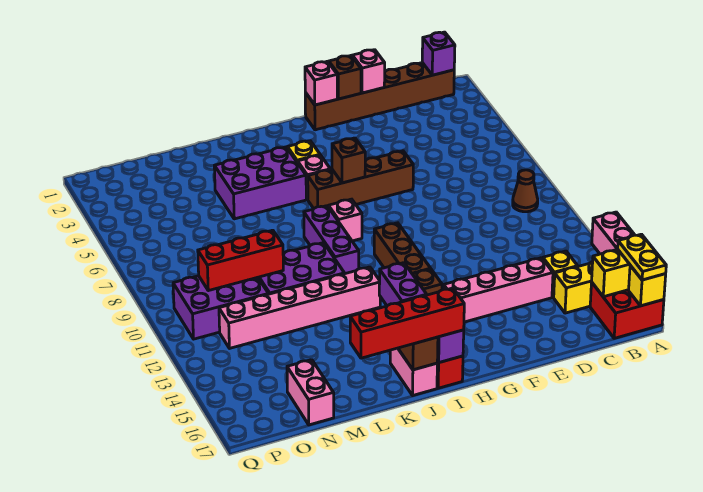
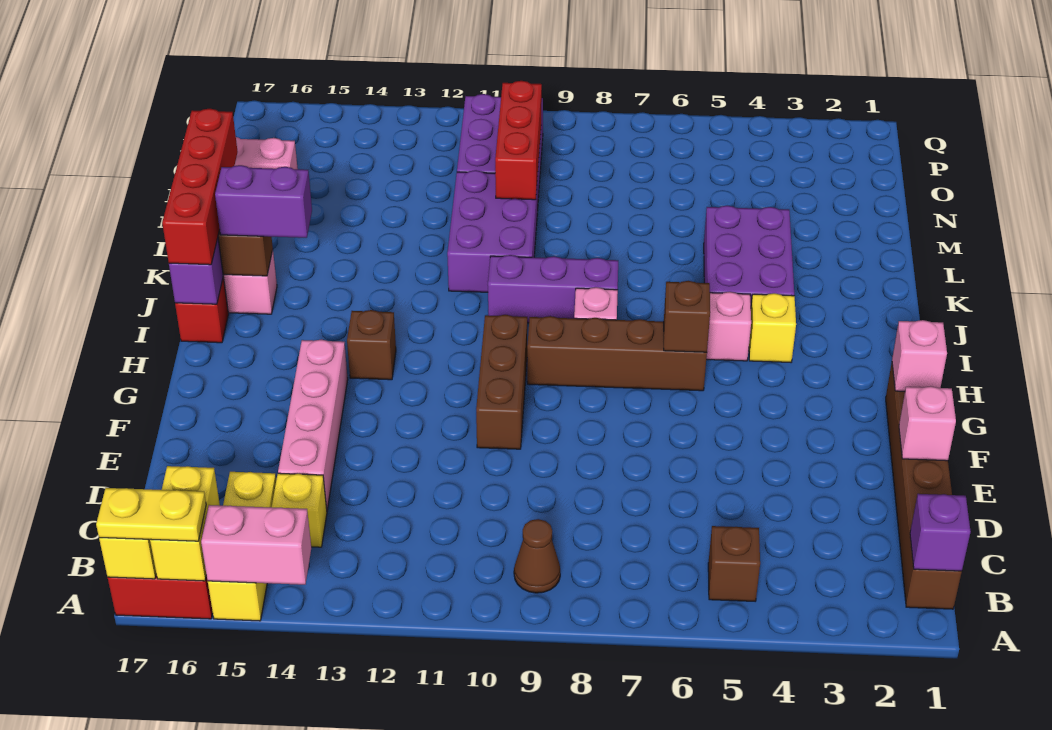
brown 1x1 brick [329,56,361,99] -> brown 1x1 brick moved to [708,526,760,601]
brown 1x4 brick [308,151,413,208] -> brown 1x4 brick turned to [527,316,707,391]
brown 1x3 brick [374,223,431,274] -> brown 1x3 brick turned to [476,315,527,449]
pink 1x6 brick [219,267,380,348] -> none

